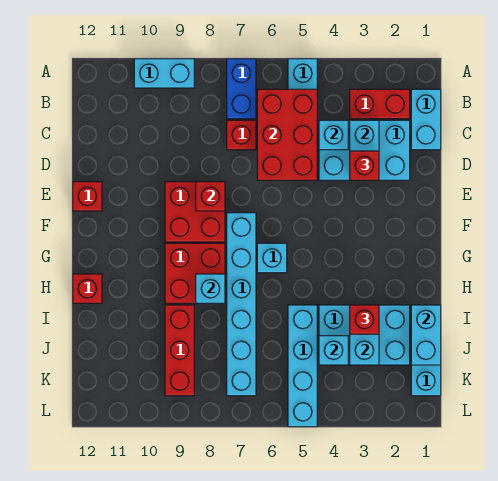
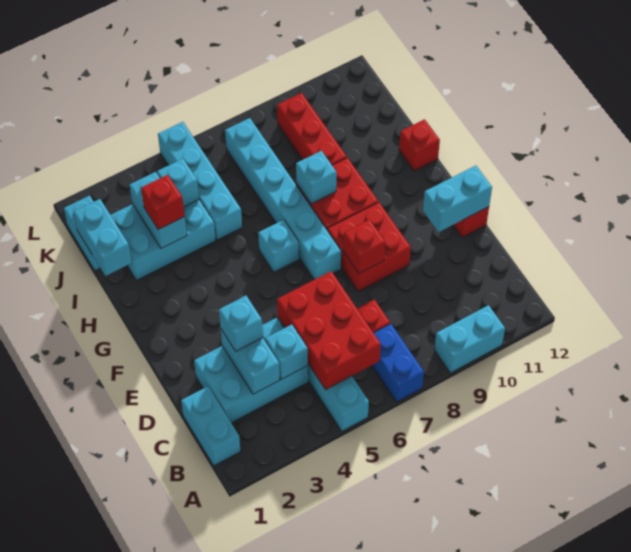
red 1x2 brick [350,89,410,119] -> none
red 1x1 brick [350,151,379,180] -> cyan 1x1 brick [219,296,263,351]
none -> cyan 1x2 brick [423,166,492,232]

